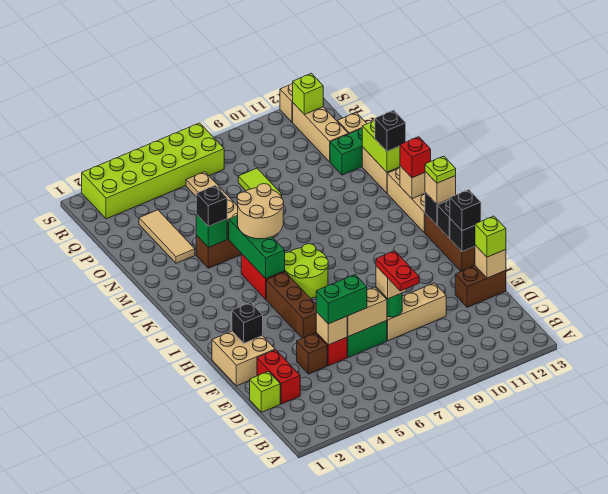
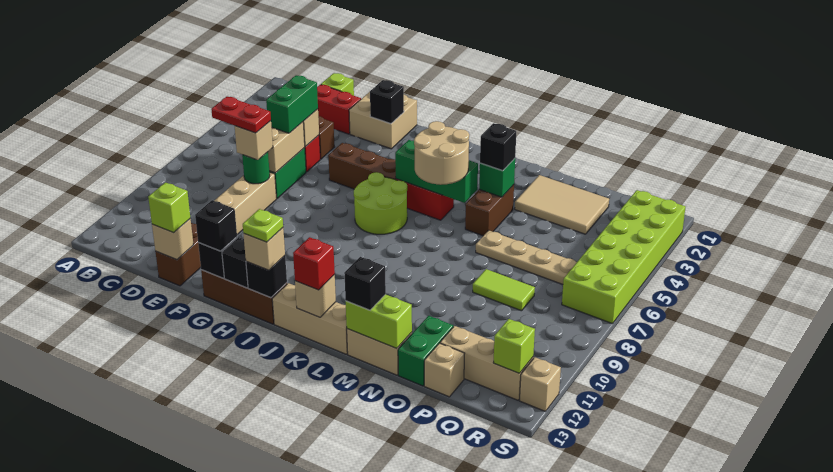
tan 1x3 tile [139,210,195,263] -> tan 2x3 tile [515,175,609,234]

